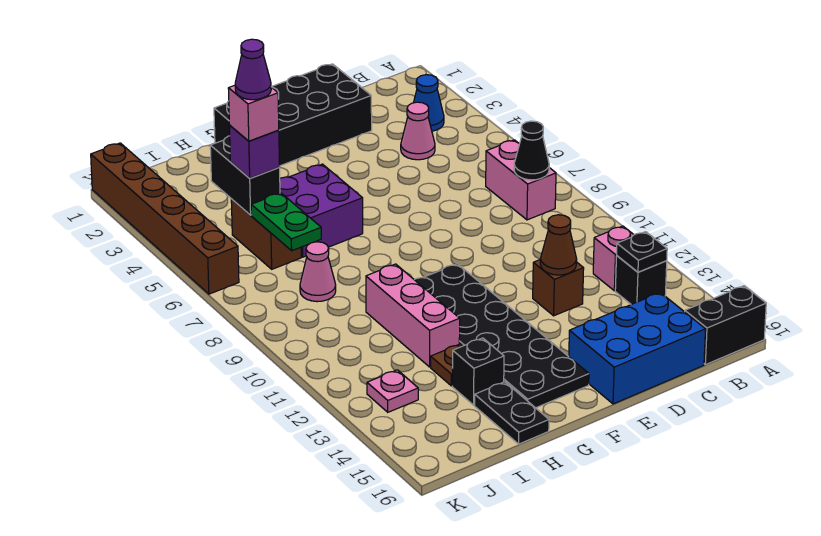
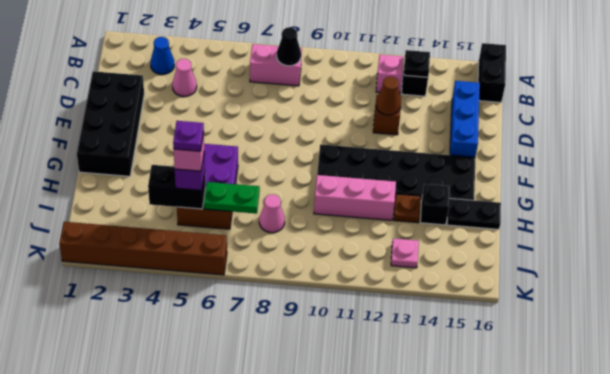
blue 2x3 brick [569,293,706,404] -> blue 1x3 brick [450,81,480,157]
purple 1x1 cone [235,39,271,100] -> purple 1x1 plate [173,121,204,151]

